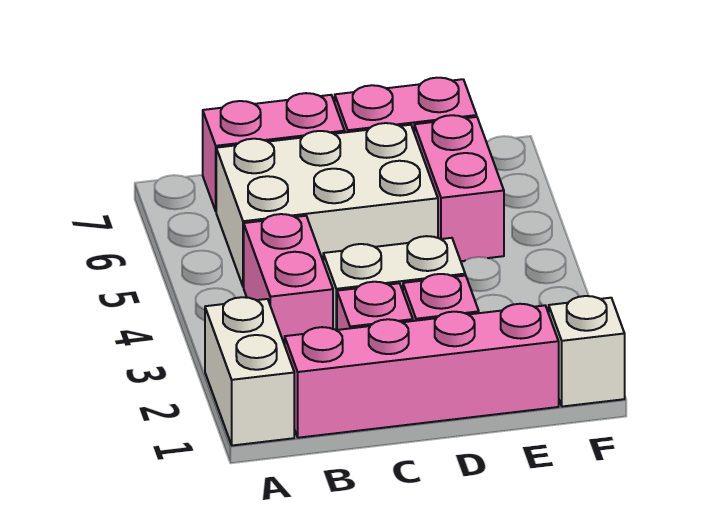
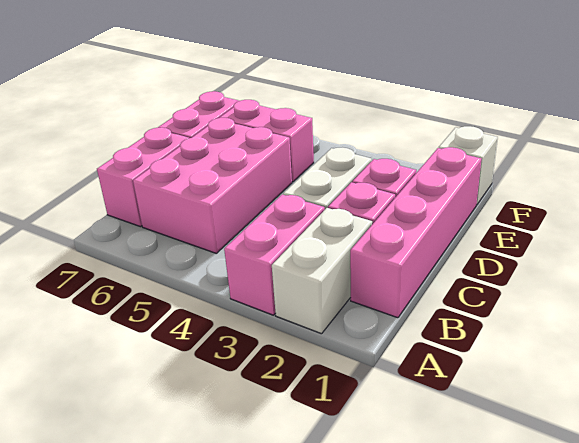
white 1x2 brick [205,297,294,446] -> white 1x2 brick turned to [272,208,372,334]
pink 1x2 brick [244,214,333,345] -> pink 1x2 brick turned to [224,195,325,315]
white 2x3 brick [216,123,438,287] -> pink 2x3 brick [133,118,292,253]

